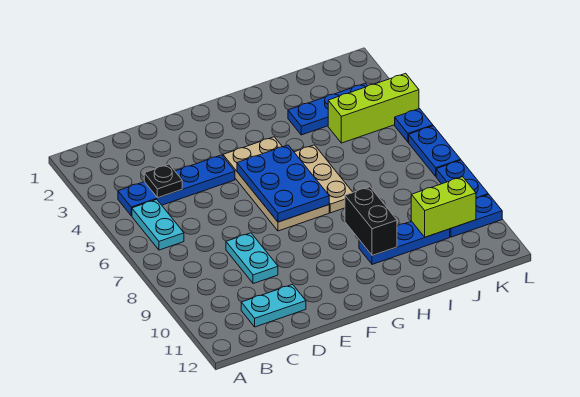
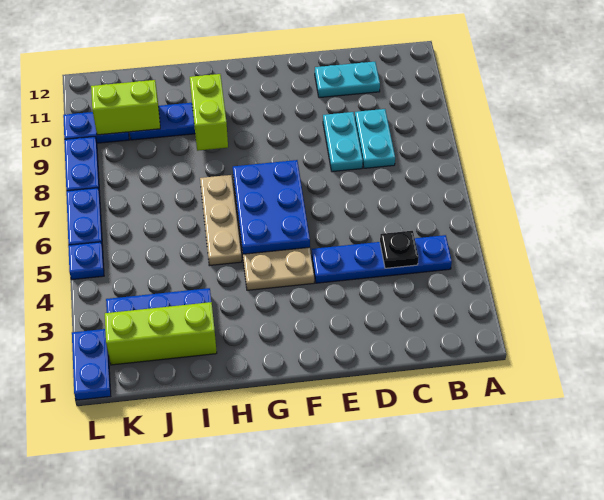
cyan 1x2 plate [132,199,184,250] -> cyan 1x2 plate moved to [355,109,395,168]
black 1x2 brick [345,187,397,256] -> lime 1x2 brick [190,74,228,151]
lime 1x3 brick [328,73,419,143] -> lime 1x3 brick moved to [105,302,217,365]
none -> blue 1x2 plate [72,329,111,400]

